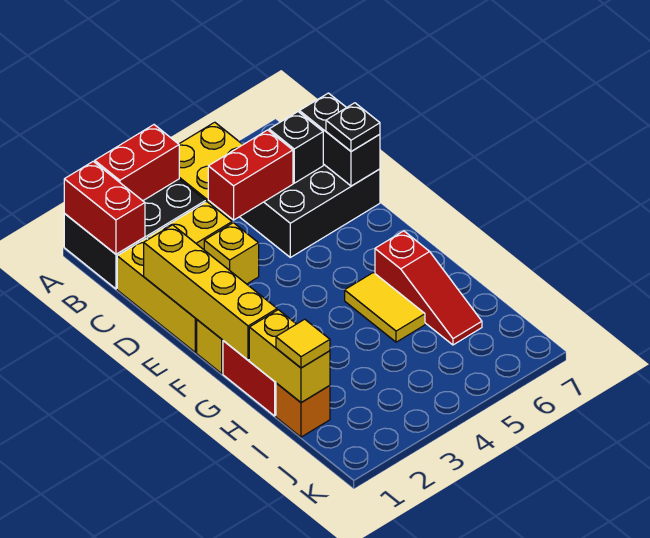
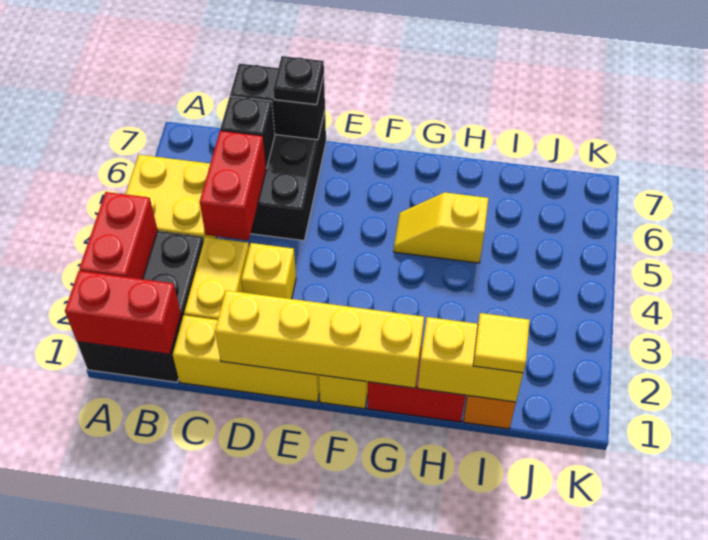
yellow 1x2 tile [345,273,425,342] -> yellow 1x2 slope [394,193,488,263]
red 1x3 slope [375,231,482,345] -> none

